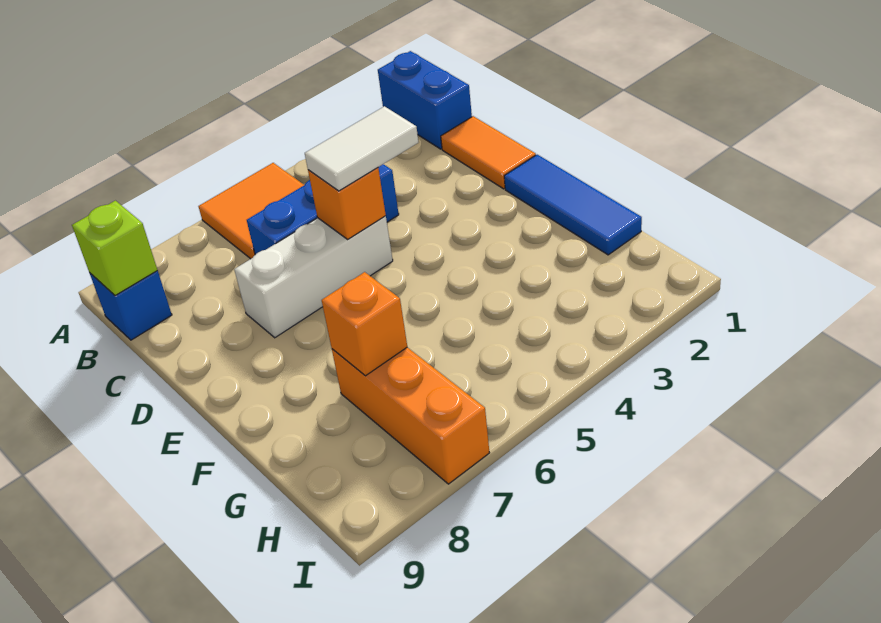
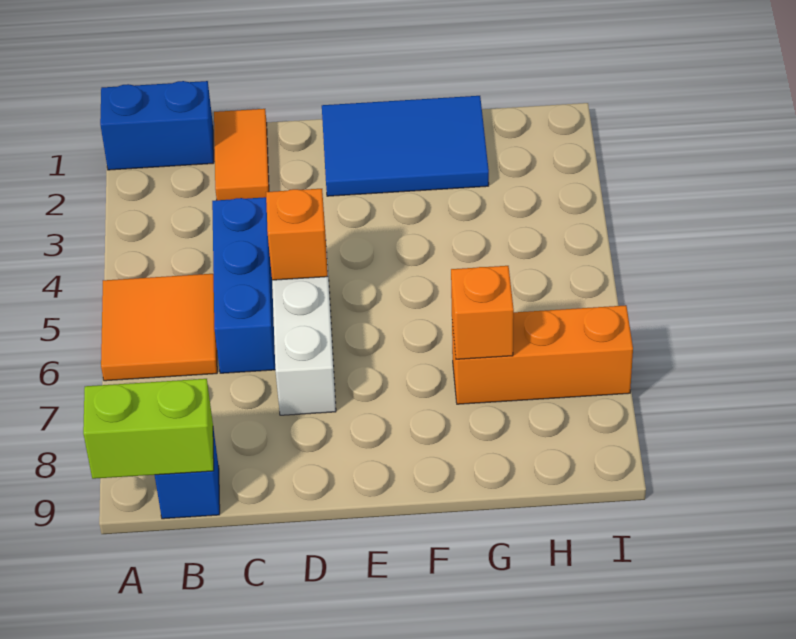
lime 1x1 brick [72,201,157,296] -> lime 1x2 brick [83,379,214,479]
orange 1x2 tile [441,116,536,189] -> orange 1x2 tile turned to [214,109,269,200]
white 1x2 tile [305,106,418,191] -> none
blue 1x3 tile [504,155,642,255] -> blue 2x3 tile [322,96,489,196]

